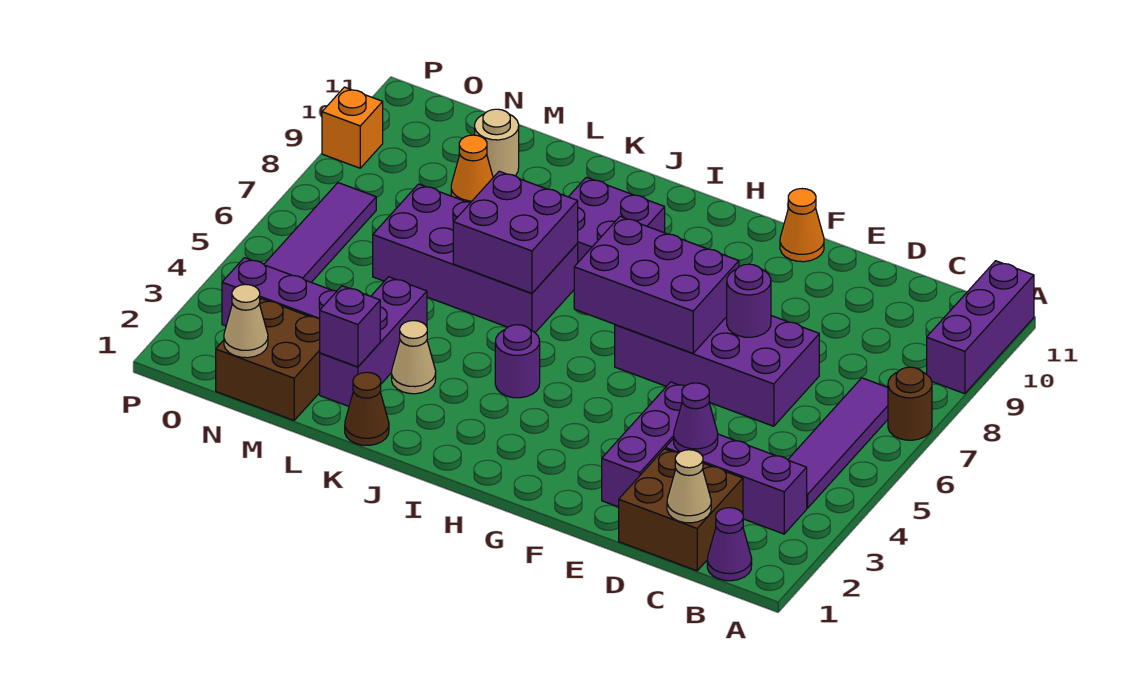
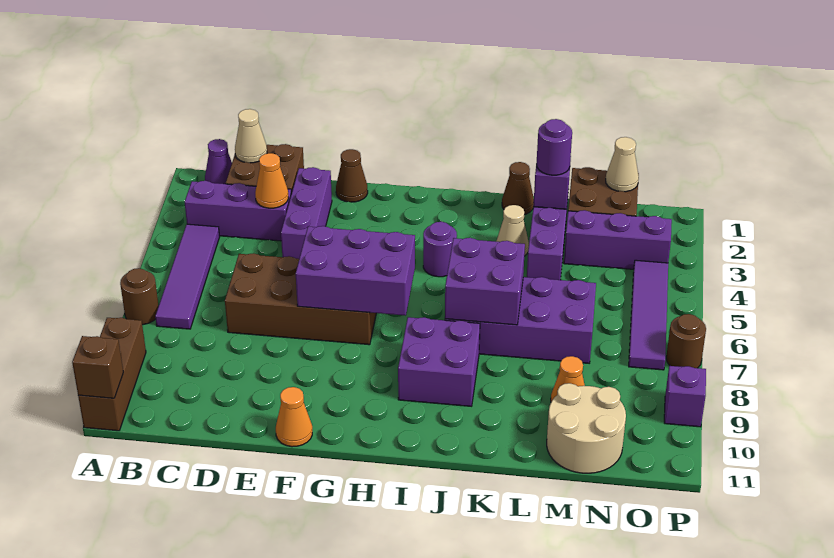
purple 1x3 brick [927,261,1034,394] -> brown 1x3 brick [78,318,146,431]
none -> brown 1x1 brick [72,336,123,398]
purple 1x1 cone [674,383,718,455] -> orange 1x1 cone [255,153,288,208]
purple 2x4 brick [615,316,819,426] -> brown 2x4 brick [225,253,376,345]
purple 1x1 round brick [727,264,771,337] -> purple 1x1 round brick moved to [536,119,572,175]
none -> brown 1x1 cone [336,149,368,202]
tan 1x1 round brick [475,109,519,177] -> tan 2x2 round brick [547,383,626,473]
none -> brown 1x1 round brick [666,314,706,368]
orange 1x1 brick [322,87,383,168] -> purple 1x1 brick [664,366,706,427]

